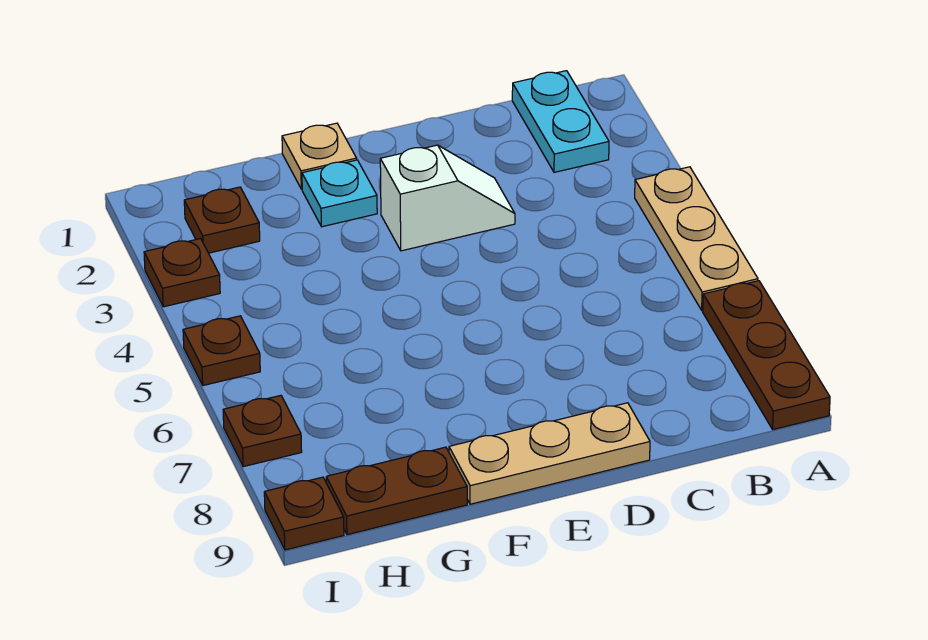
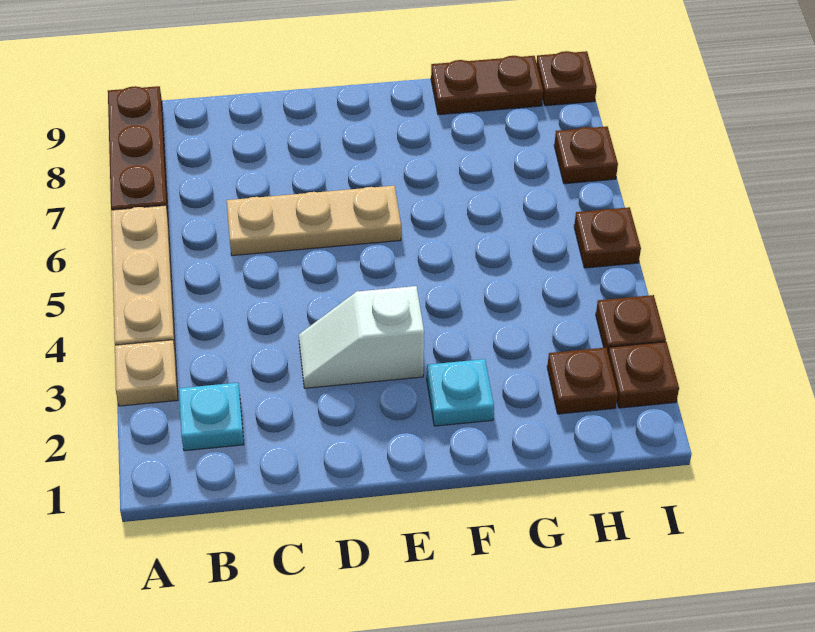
cyan 1x2 plate [512,71,609,172] -> cyan 1x1 plate [179,383,244,451]
tan 1x3 plate [449,403,650,504] -> tan 1x3 plate moved to [226,186,401,256]
tan 1x1 plate [282,123,357,189] -> tan 1x1 plate moved to [115,340,178,406]
none -> brown 1x1 plate [608,342,679,408]

